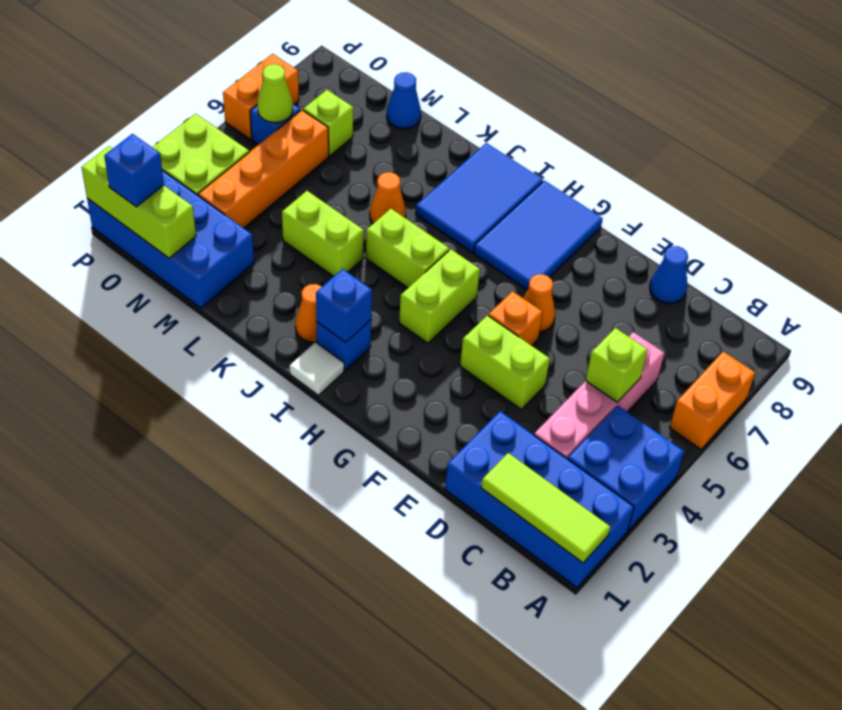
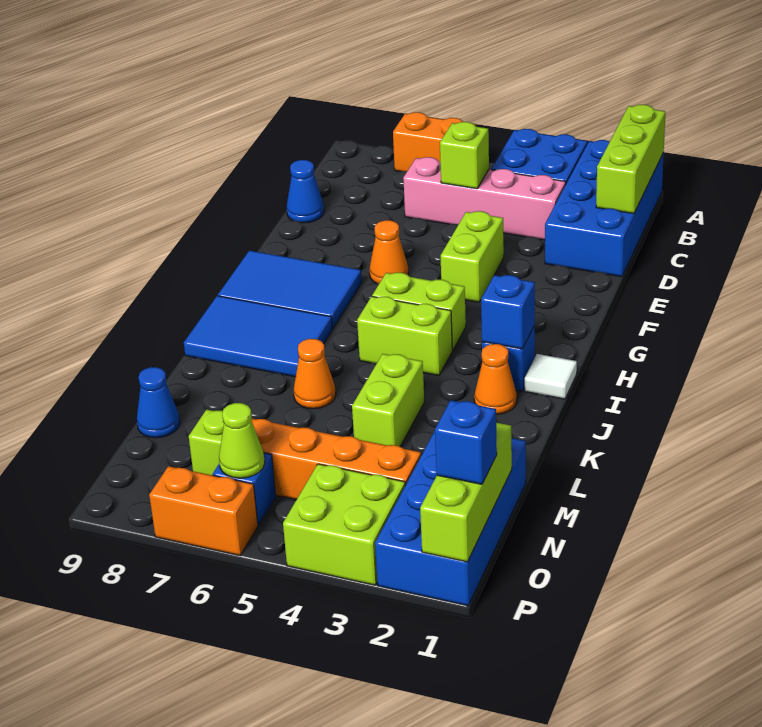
lime 1x3 tile [481,453,610,563] -> lime 1x3 brick [596,105,665,214]
orange 1x1 brick [488,291,542,346] -> none
lime 1x2 brick [366,209,449,288] -> lime 1x2 brick turned to [357,297,452,376]

